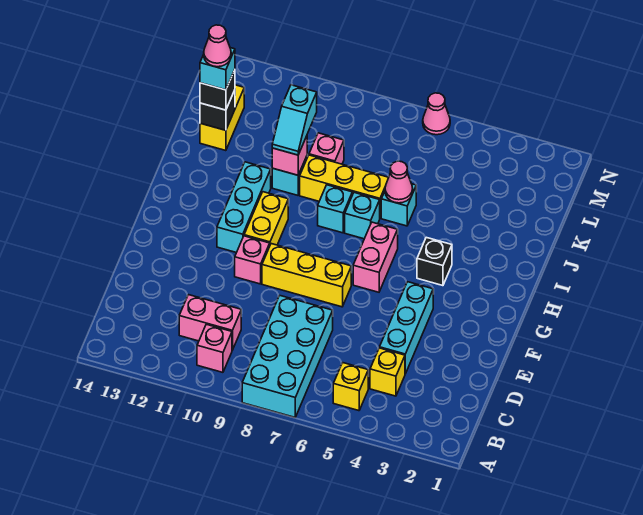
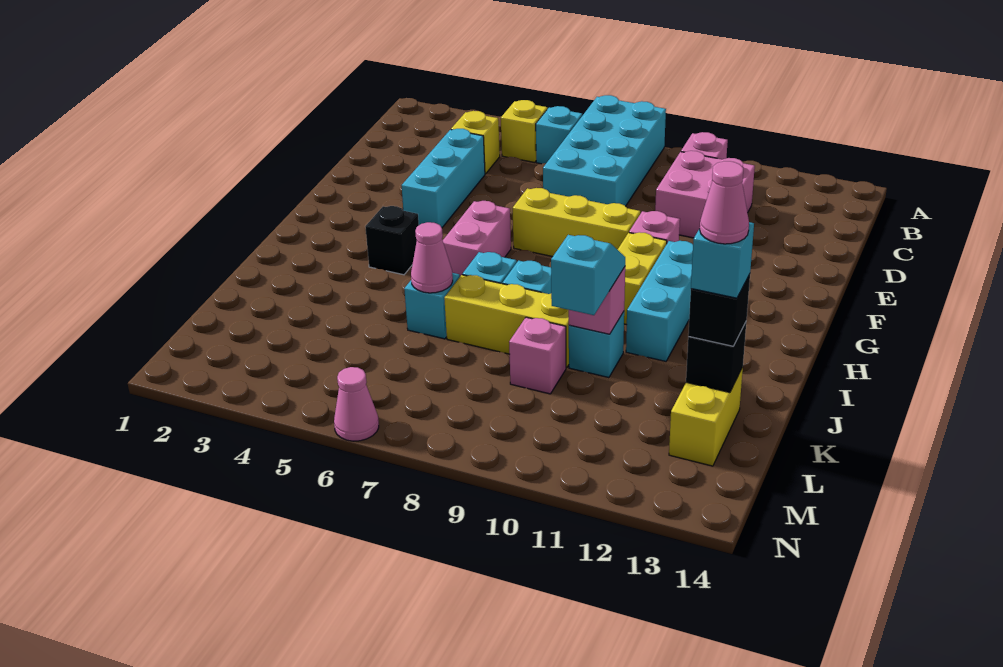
none -> cyan 1x1 brick [536,106,582,164]
pink 1x2 brick [179,295,241,350] -> pink 2x2 brick [655,151,755,238]

